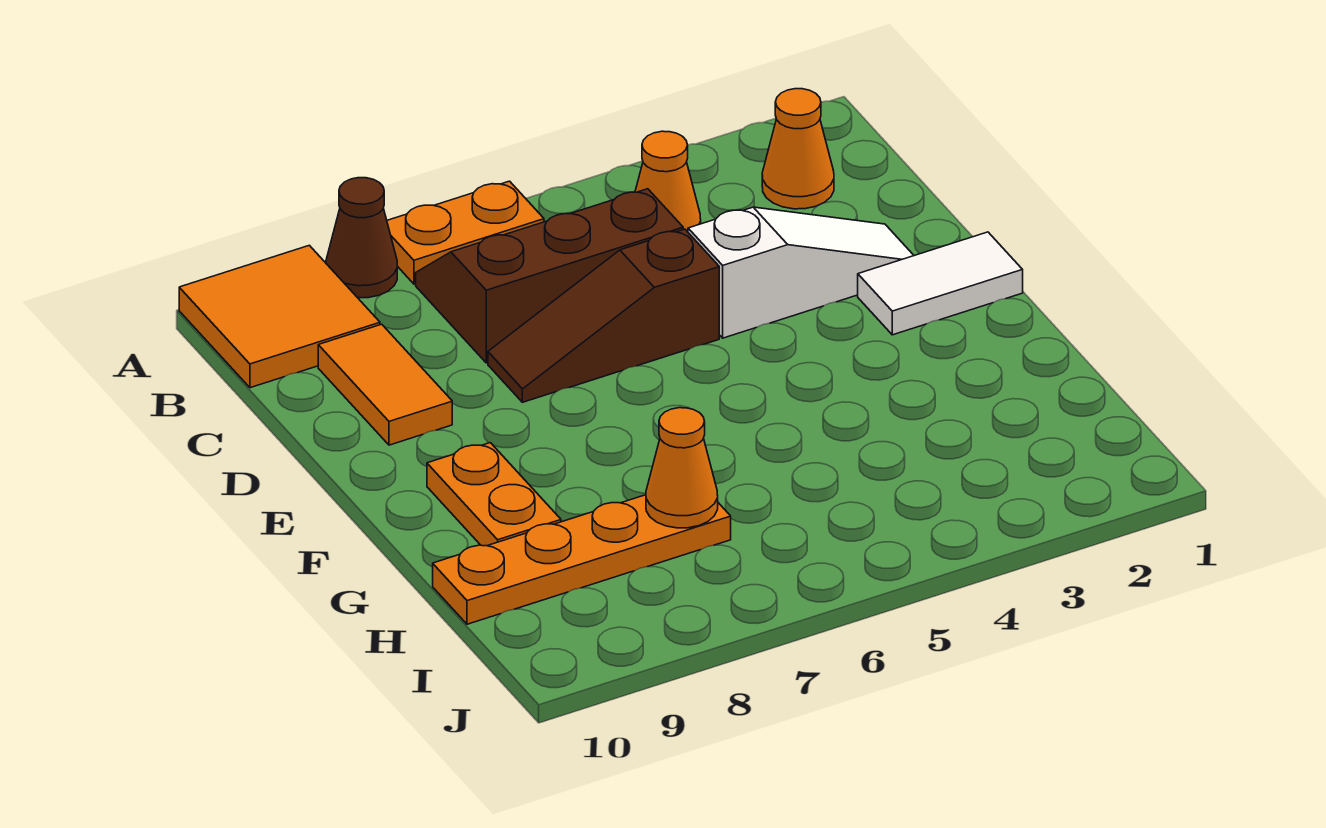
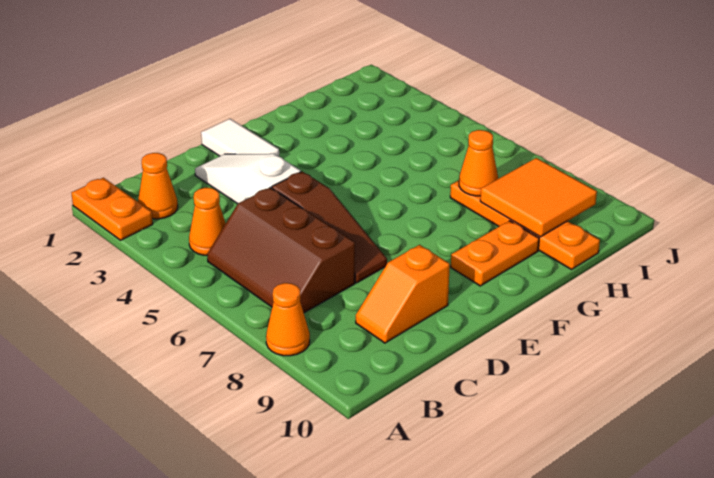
orange 1x2 plate [387,181,544,284] -> orange 1x2 plate moved to [72,178,153,240]
brown 1x1 cone [326,178,397,298] -> orange 1x1 cone [266,283,310,356]
orange 2x2 tile [179,245,380,388] -> orange 2x2 tile moved to [480,158,597,237]
orange 1x2 tile [318,324,452,445] -> orange 1x2 slope [356,245,450,343]

